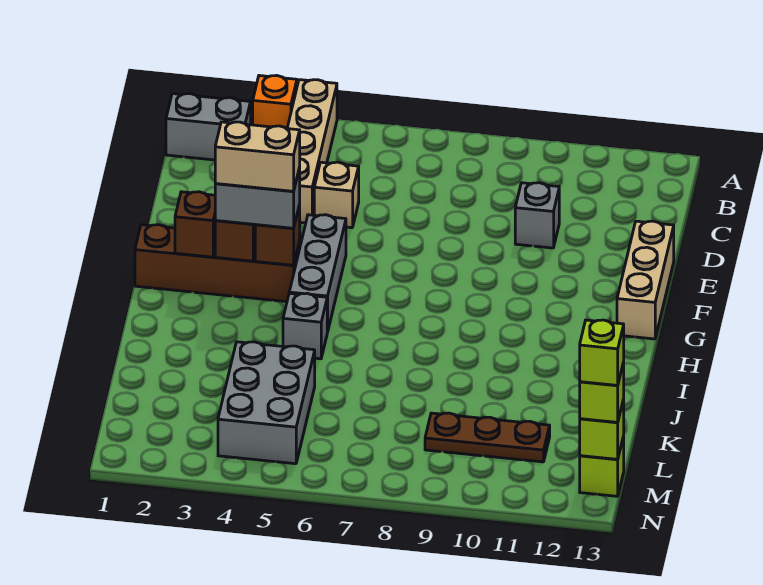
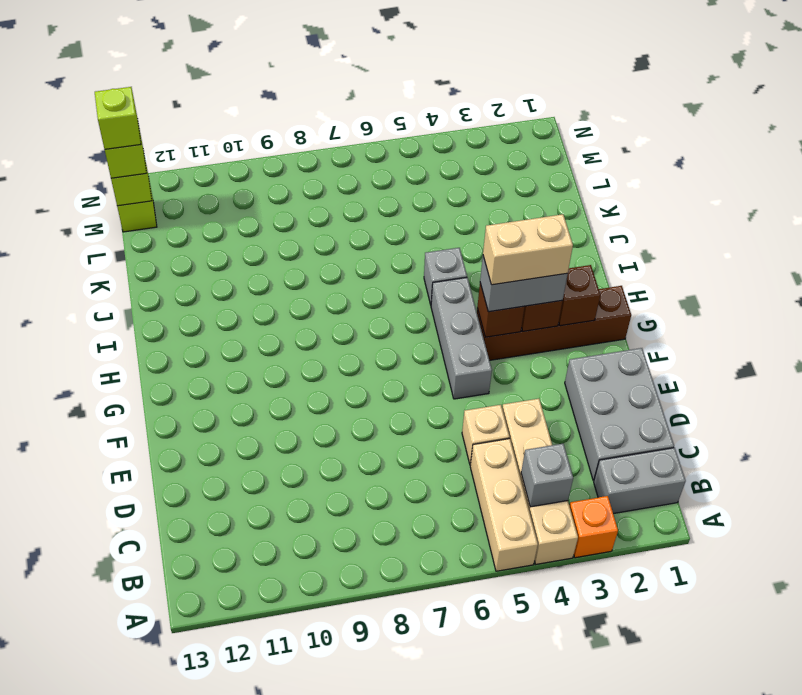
grey 1x1 brick [515,183,559,248] -> grey 1x1 brick moved to [521,444,573,507]
tan 1x3 brick [617,221,674,339] -> tan 1x3 brick moved to [470,439,538,571]
grey 2x3 brick [218,342,315,464] -> grey 2x3 brick moved to [565,348,674,480]
brown 1x3 plate [425,413,550,462] -> none

